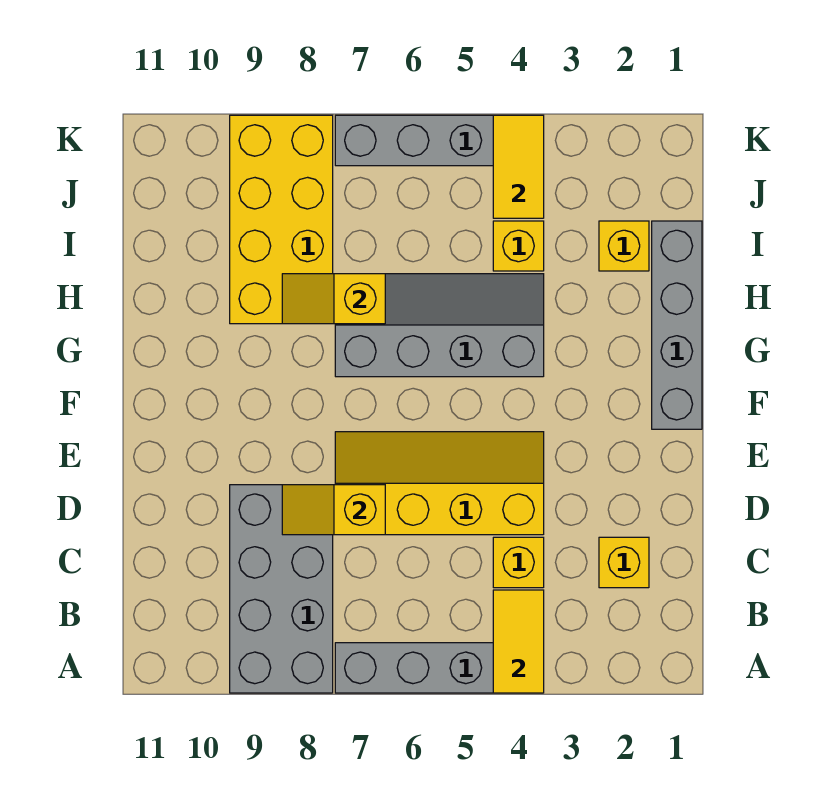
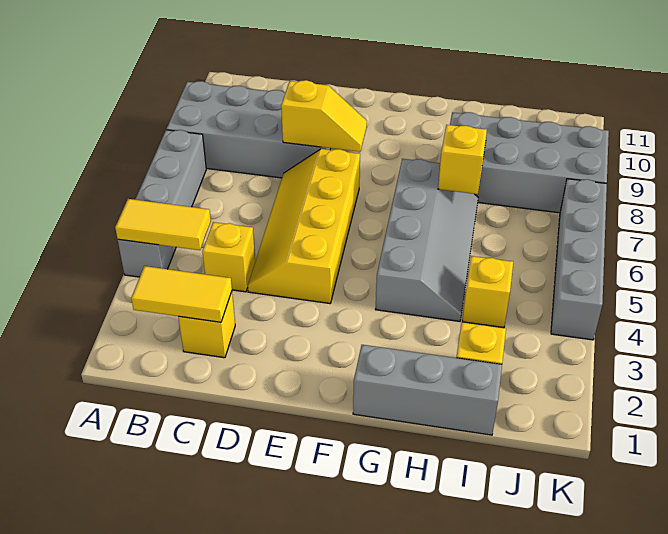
yellow 2x4 slope [335,432,544,535] -> yellow 2x4 slope turned to [248,149,360,303]
yellow 1x2 slope [282,485,385,535] -> yellow 1x2 slope turned to [281,80,367,152]
grey 1x4 brick [652,221,702,429] -> grey 1x3 brick [353,345,502,435]
yellow 2x4 brick [230,115,333,324] -> grey 2x4 brick [450,112,609,213]
yellow 1x2 tile [493,115,544,218] -> yellow 1x2 tile moved to [131,266,232,322]

